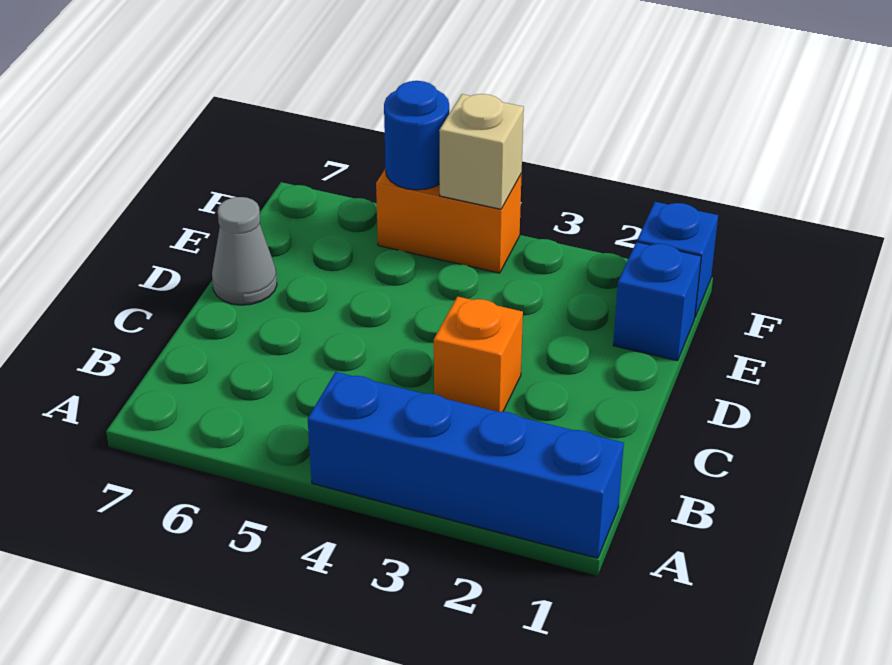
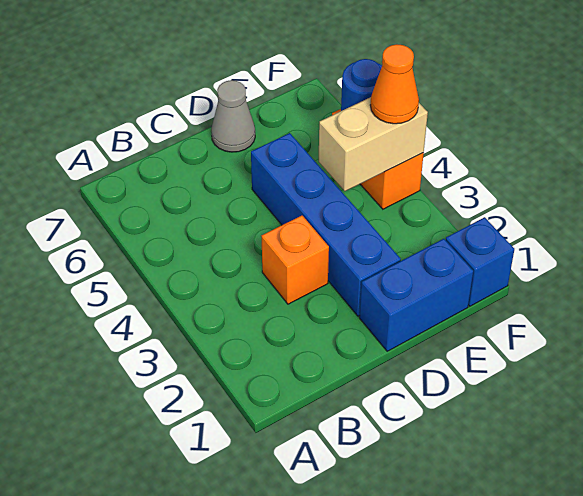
blue 1x4 brick [308,372,624,558] -> blue 1x4 brick moved to [251,133,401,316]
blue 1x1 brick [613,242,701,361] -> blue 1x2 brick [359,239,473,351]
tan 1x1 brick [439,94,524,209] -> tan 1x2 brick [319,97,428,191]
none -> orange 1x1 cone [370,44,419,124]

